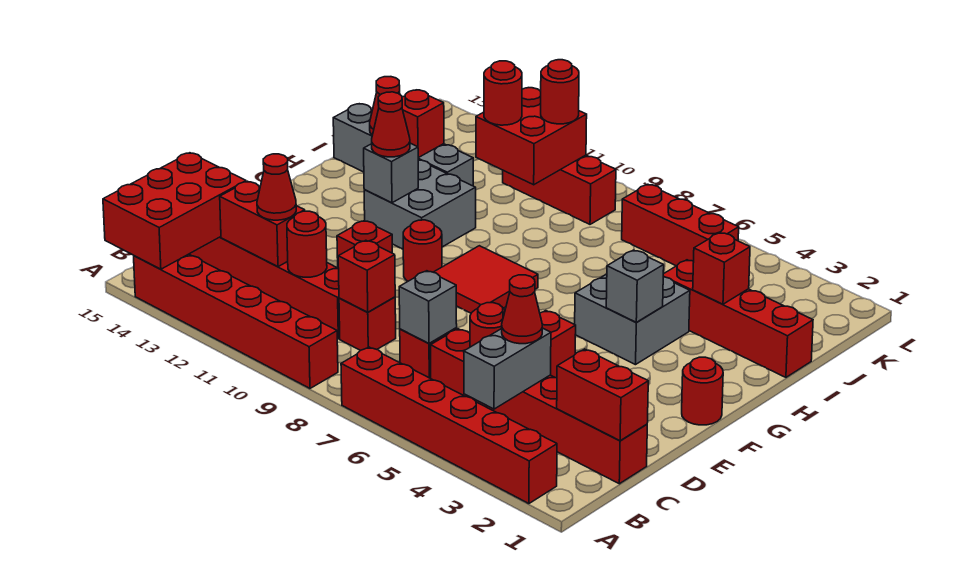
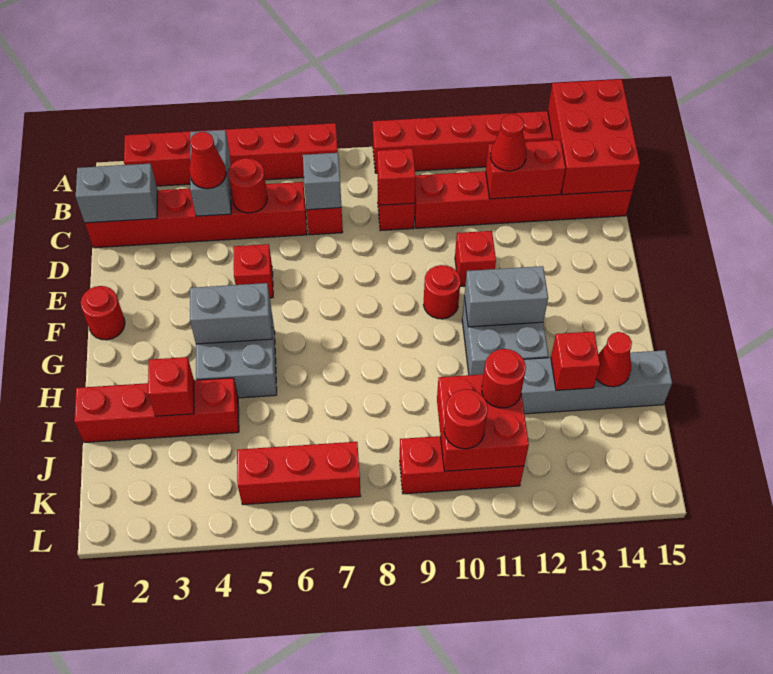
red 1x2 brick [557,349,648,441] -> grey 1x2 brick [76,164,158,223]
red 1x1 round brick [287,211,327,277] -> none
red 2x2 tile [434,246,538,313] -> none
grey 1x1 brick [606,250,664,322] -> grey 1x2 brick [190,283,272,344]
grey 1x1 brick [364,143,418,203] -> grey 1x2 brick [464,266,548,327]
red 1x1 cone [372,92,410,157] -> none

